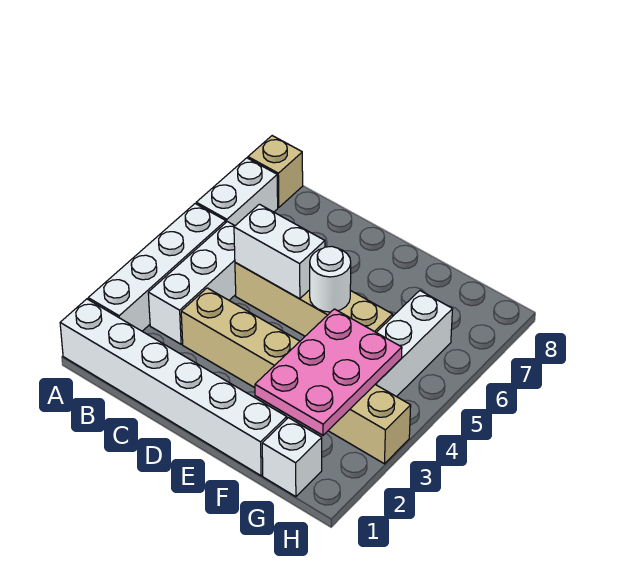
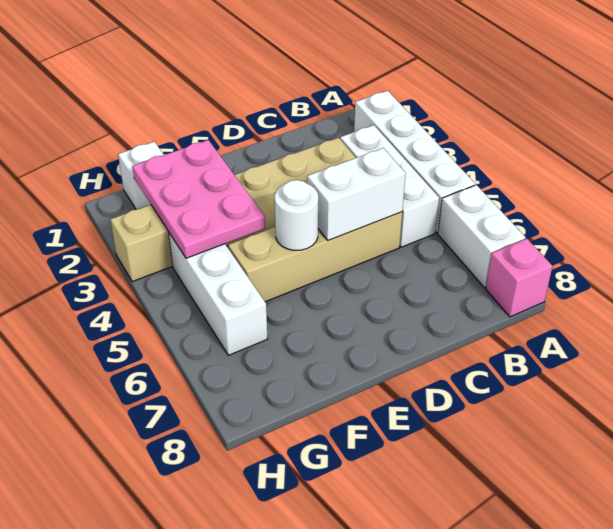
white 1x6 brick [60,299,287,476] -> none
tan 1x1 brick [248,136,303,207] -> pink 1x1 brick [486,239,553,317]

